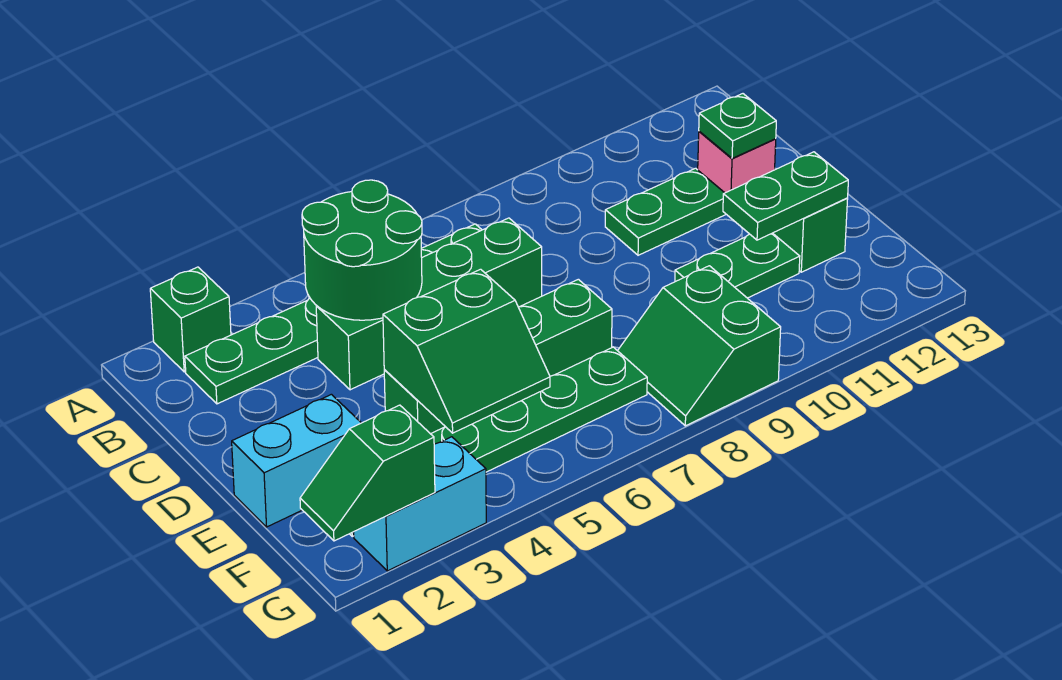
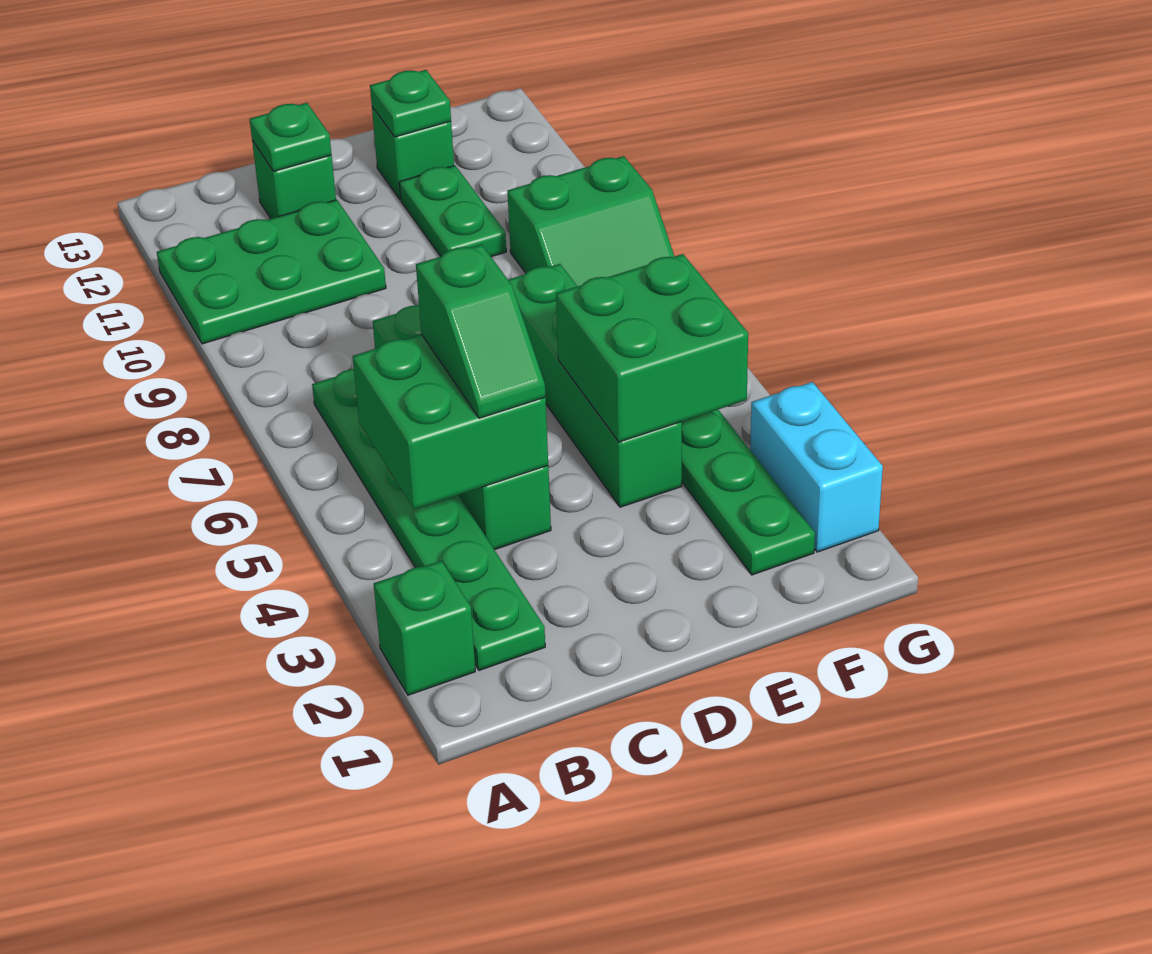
green 2x2 round brick [302,180,422,320] -> green 2x2 brick [353,335,548,509]
green 1x2 plate [605,168,726,255] -> green 2x3 plate [157,200,386,344]
pink 1x1 brick [698,131,776,193] -> green 1x1 brick [252,140,336,218]
cyan 1x2 brick [232,394,361,527] -> none
green 2x2 slope [383,269,550,433] -> green 2x2 brick [556,254,748,442]
green 1x2 plate [723,152,848,240] -> green 1x1 plate [370,70,451,137]
green 1x2 slope [300,405,435,541] -> green 1x2 slope moved to [416,244,546,418]

